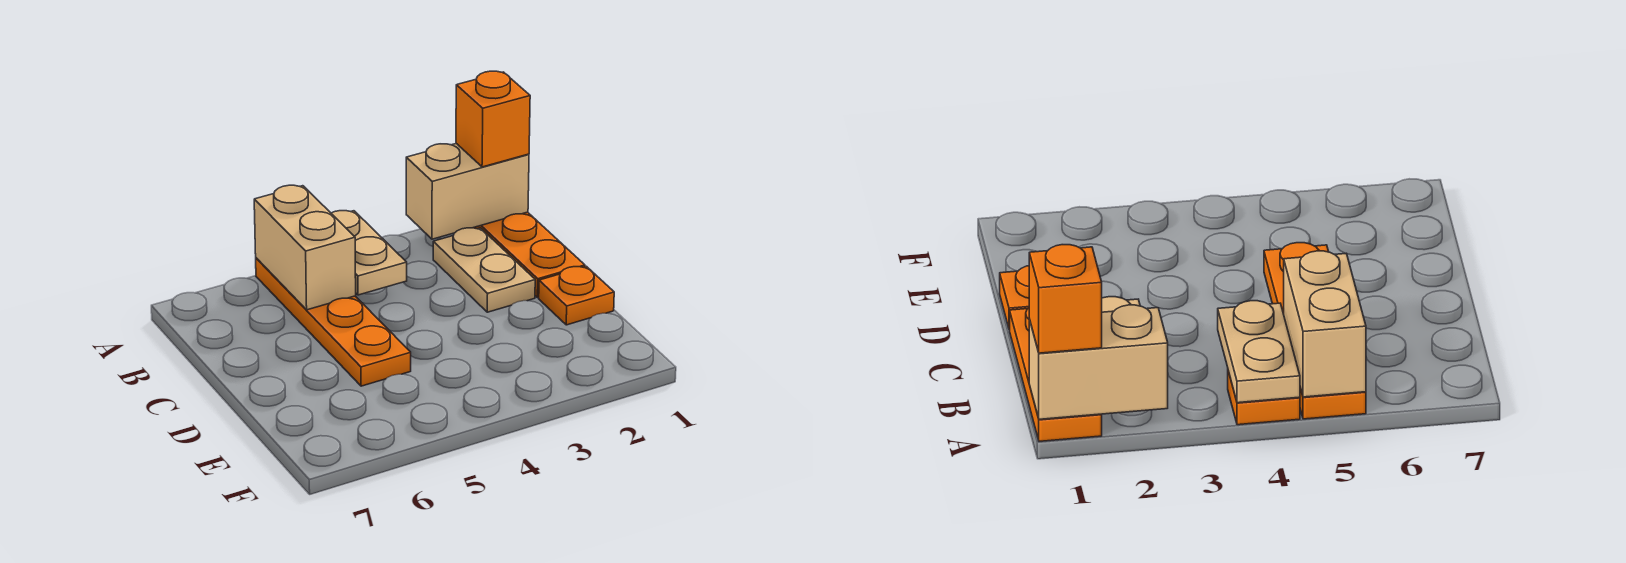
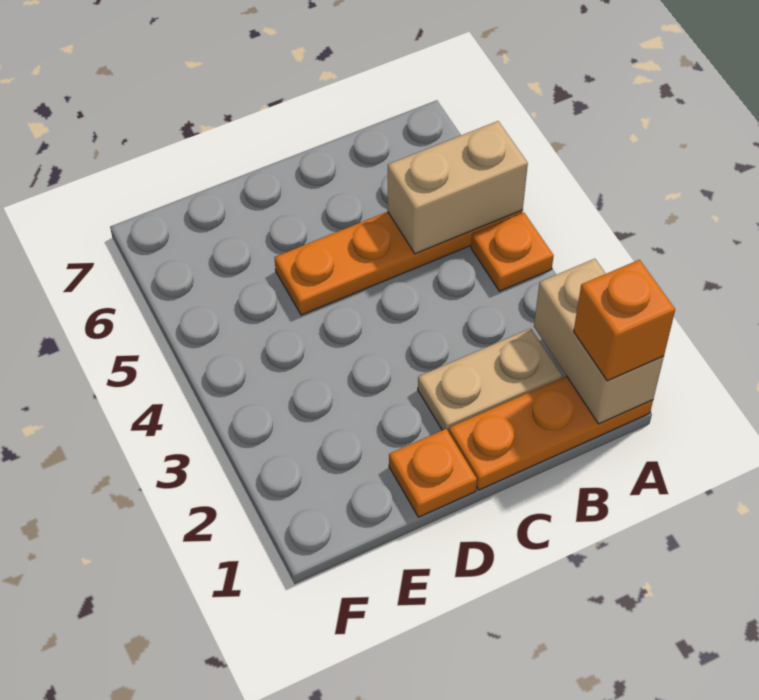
tan 1x2 plate [331,211,407,295] -> none

